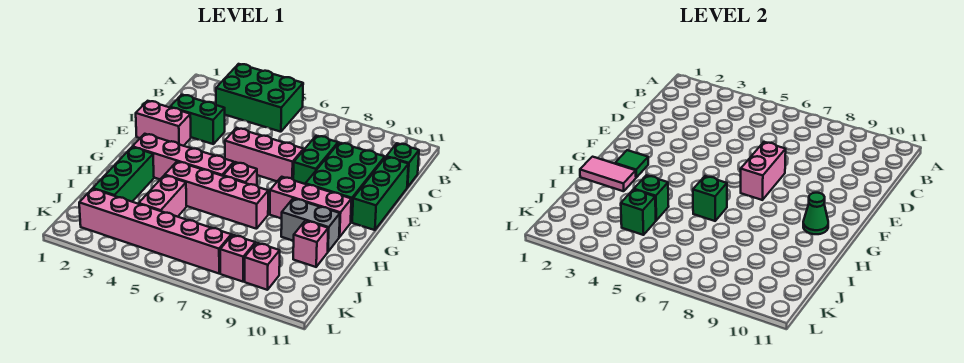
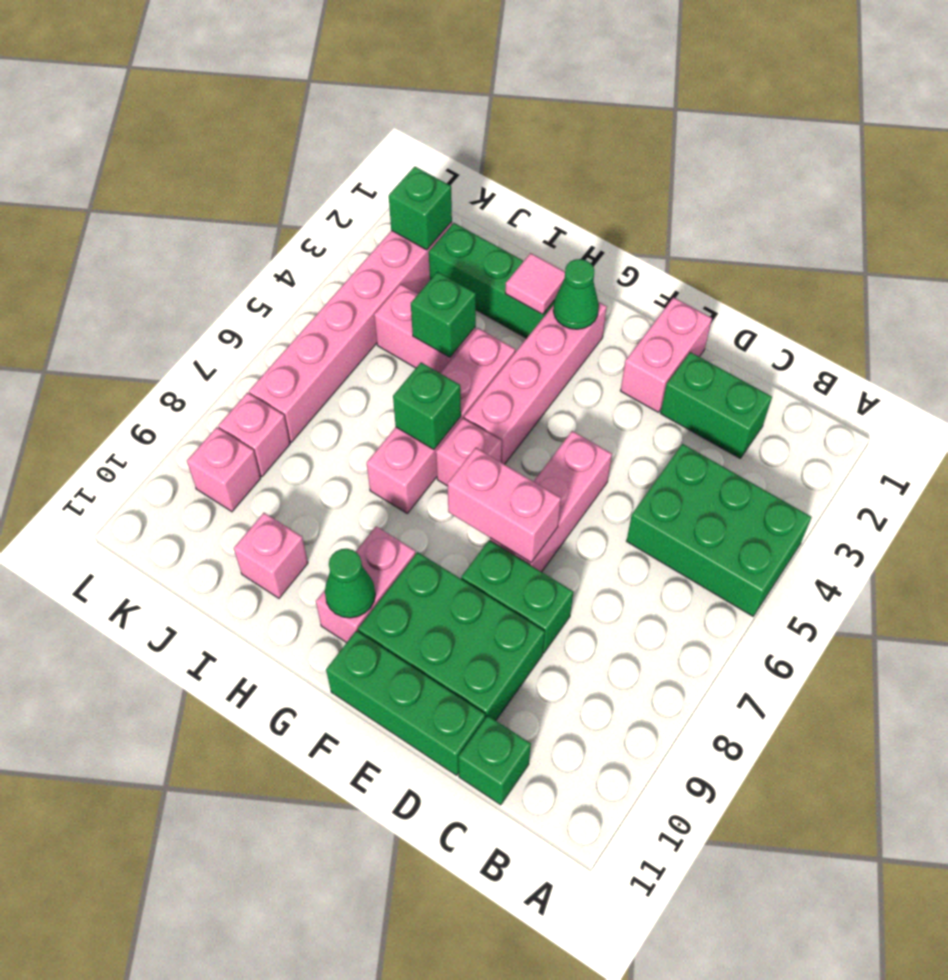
green 2x3 brick [216,64,303,132] -> green 2x3 brick turned to [627,444,812,616]
green 1x2 brick [170,95,225,144] -> green 1x2 brick turned to [661,352,772,458]
green 1x1 tile [615,150,648,177] -> green 1x1 cone [553,259,599,329]
pink 1x3 brick [270,177,351,237] -> pink 1x2 brick [316,526,416,643]
pink 1x2 tile [580,157,636,191] -> pink 1x1 tile [505,253,565,314]
grey 1x2 brick [281,198,340,252] -> none
green 1x1 brick [621,189,656,235] -> green 1x1 brick moved to [389,167,452,250]

